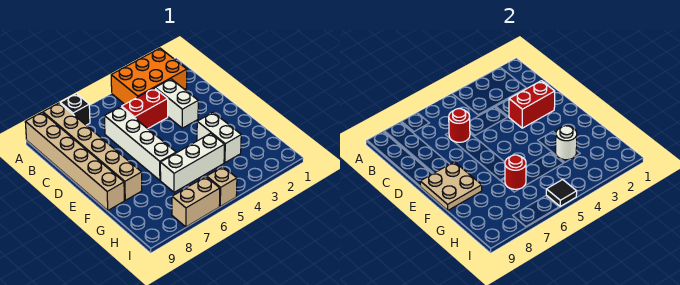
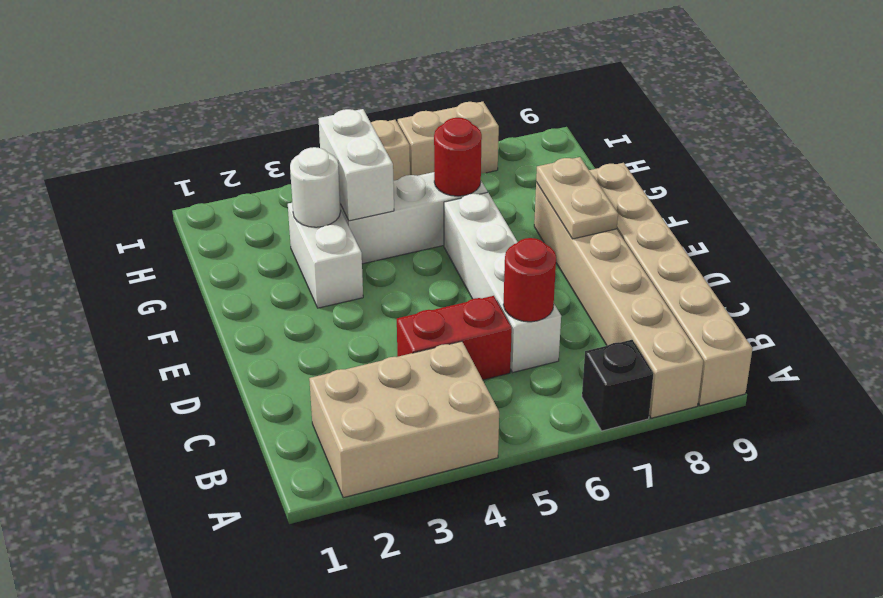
orange 2x3 brick [111,48,187,104] -> tan 2x3 brick [309,341,499,498]
white 1x2 brick [155,79,198,128] -> white 1x2 brick moved to [318,109,394,221]
red 1x2 brick [509,81,555,128] -> none
tan 2x2 plate [420,162,482,210] -> tan 1x2 plate [536,157,618,239]
black 1x1 tile [546,180,577,206] -> none

